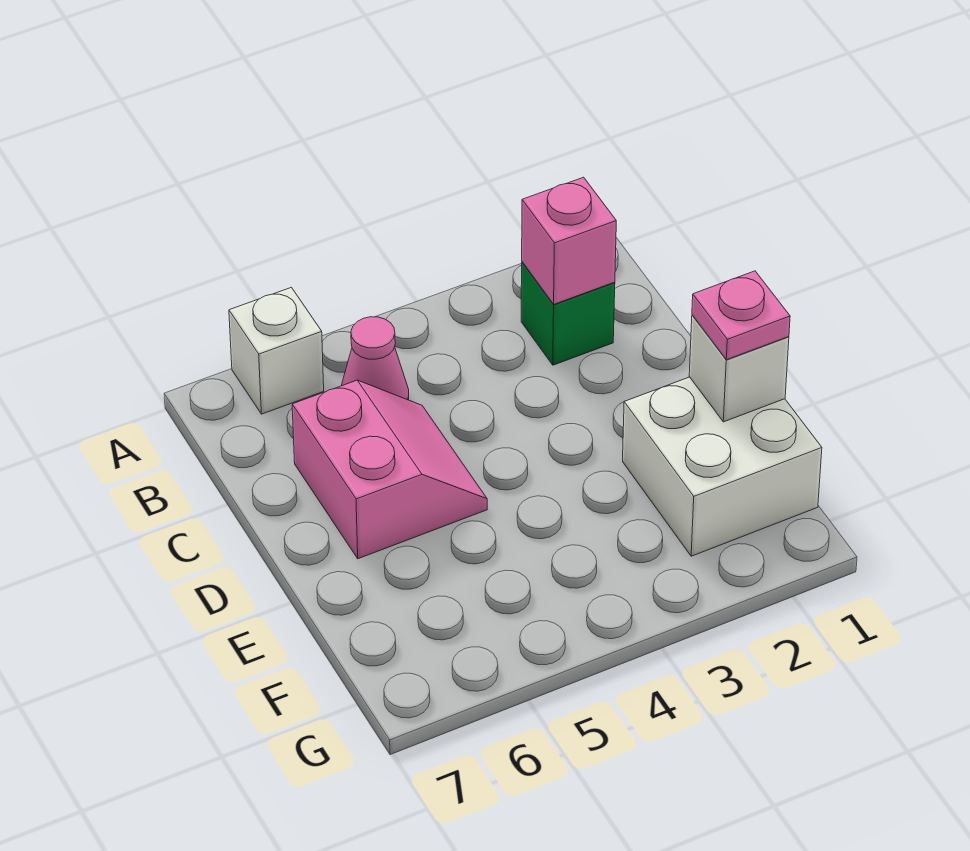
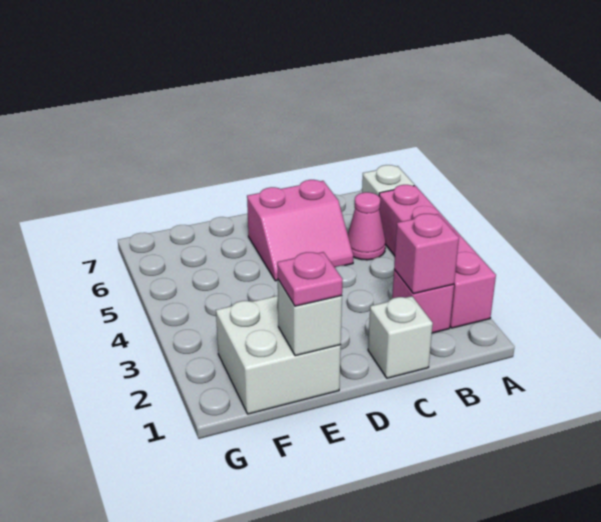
none -> pink 1x4 brick [379,185,496,328]
green 1x1 brick [521,262,615,365] -> pink 1x1 brick [392,270,454,333]
none -> white 1x1 brick [368,296,433,378]

